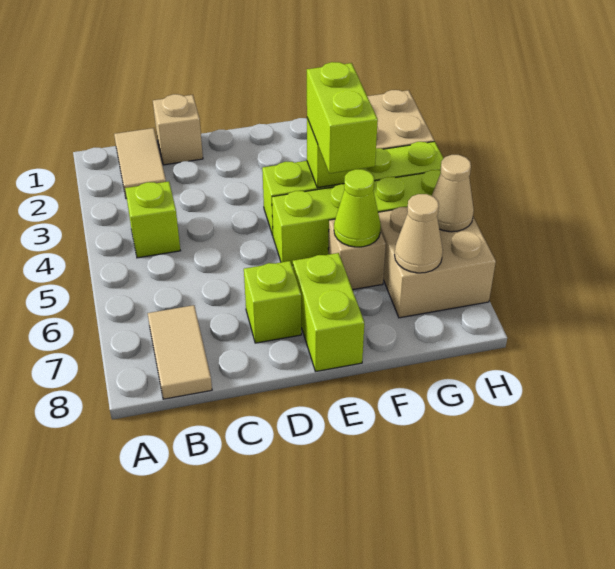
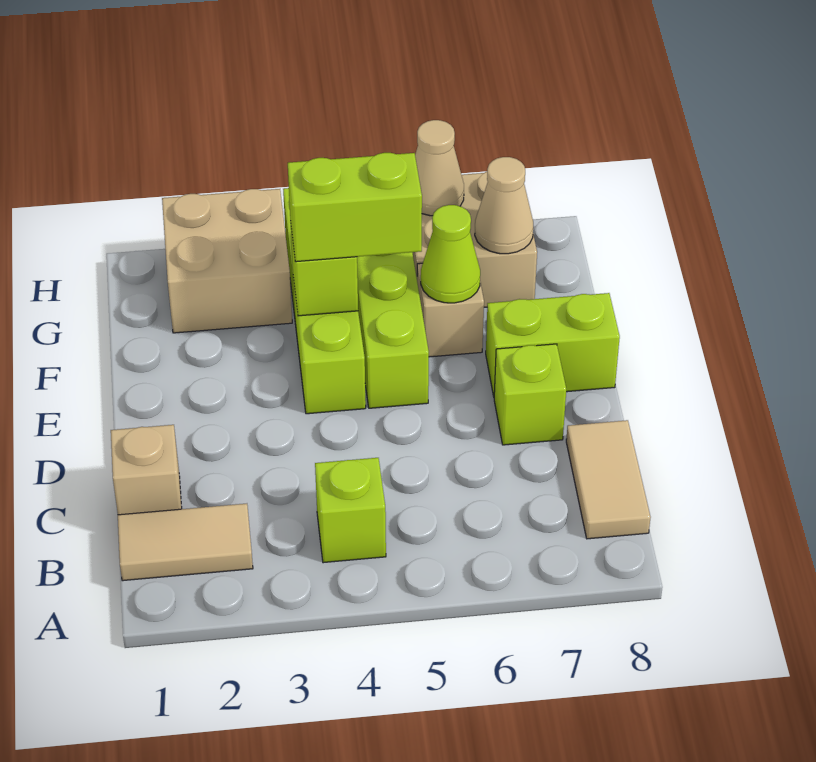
tan 1x2 tile [148,305,212,399] -> tan 1x2 tile turned to [566,420,651,539]

